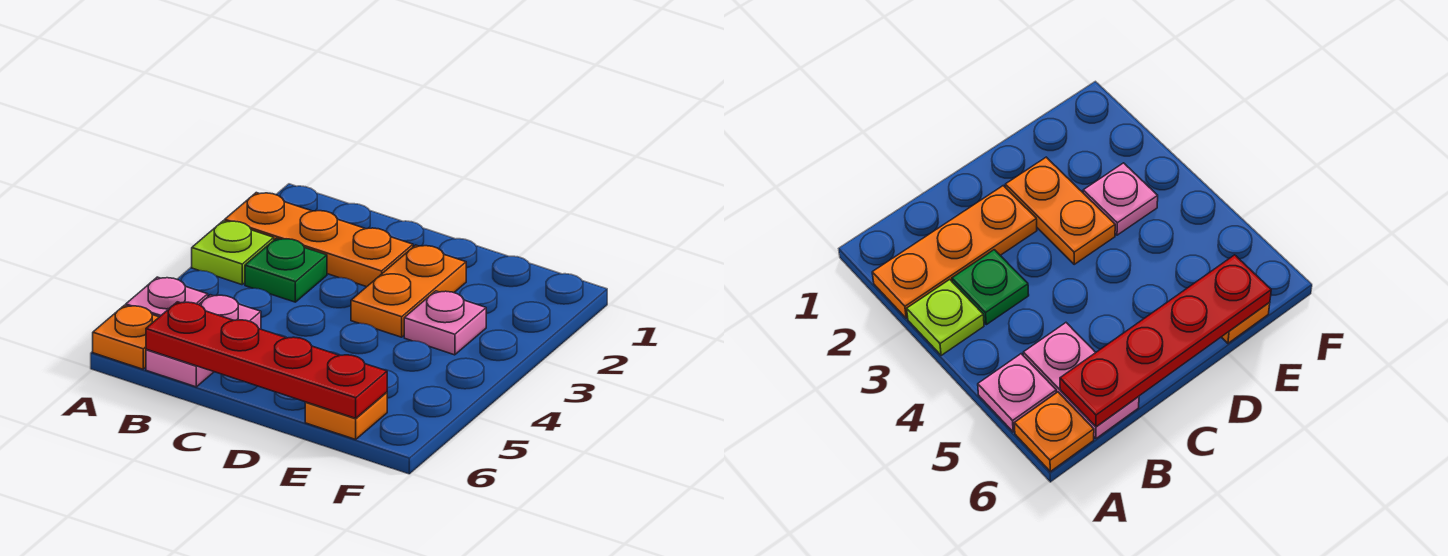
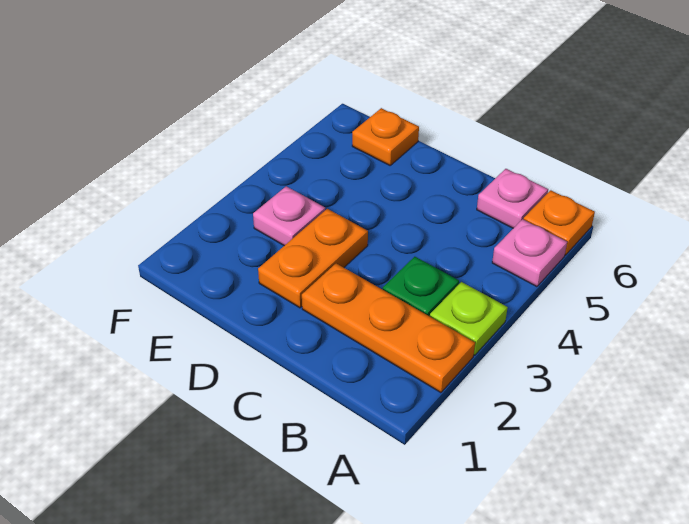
pink 1x2 plate [146,295,261,387] -> pink 1x1 plate [477,169,548,228]
red 1x4 plate [146,302,387,418] -> none

